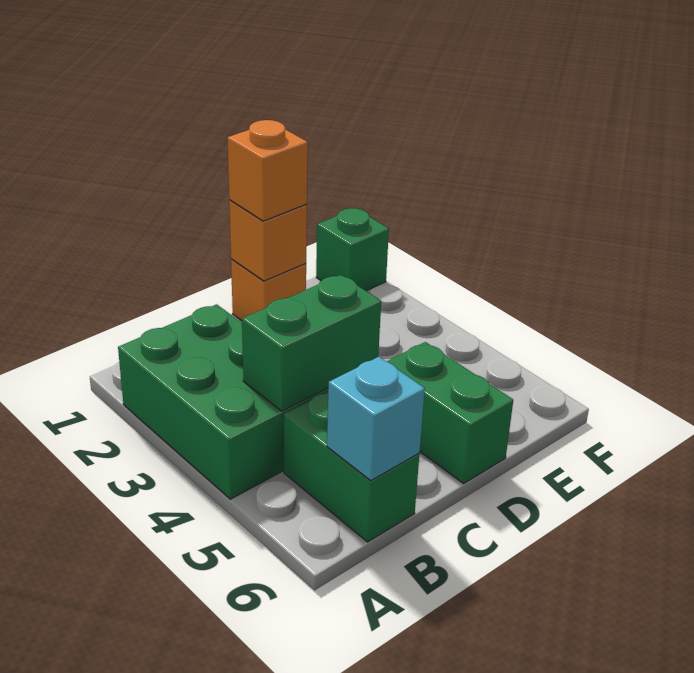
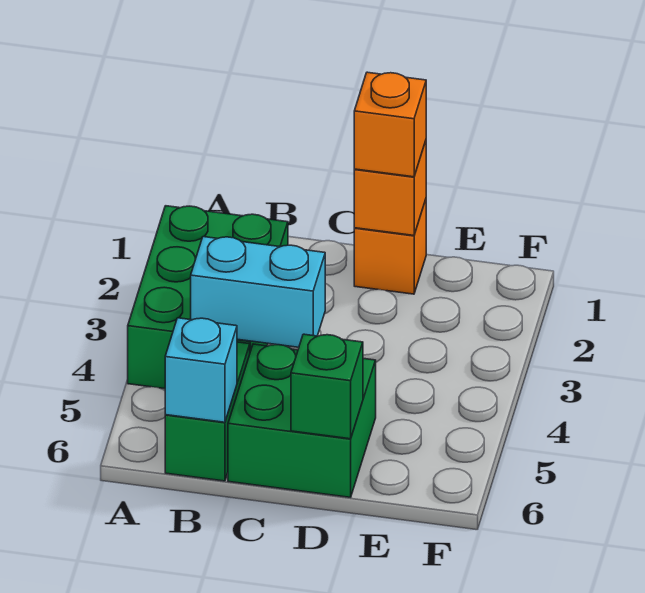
green 1x2 brick [242,275,381,411] -> cyan 1x2 brick [191,237,325,347]
green 1x2 brick [387,342,513,483] -> green 2x2 brick [228,344,376,497]
green 1x1 brick [316,208,389,291] -> green 1x1 brick moved to [291,334,363,439]

